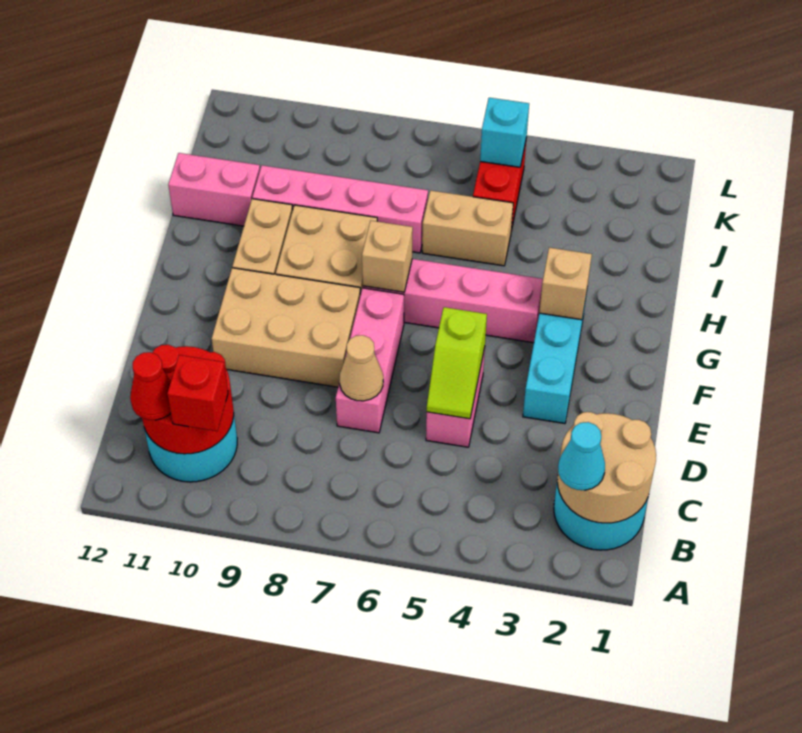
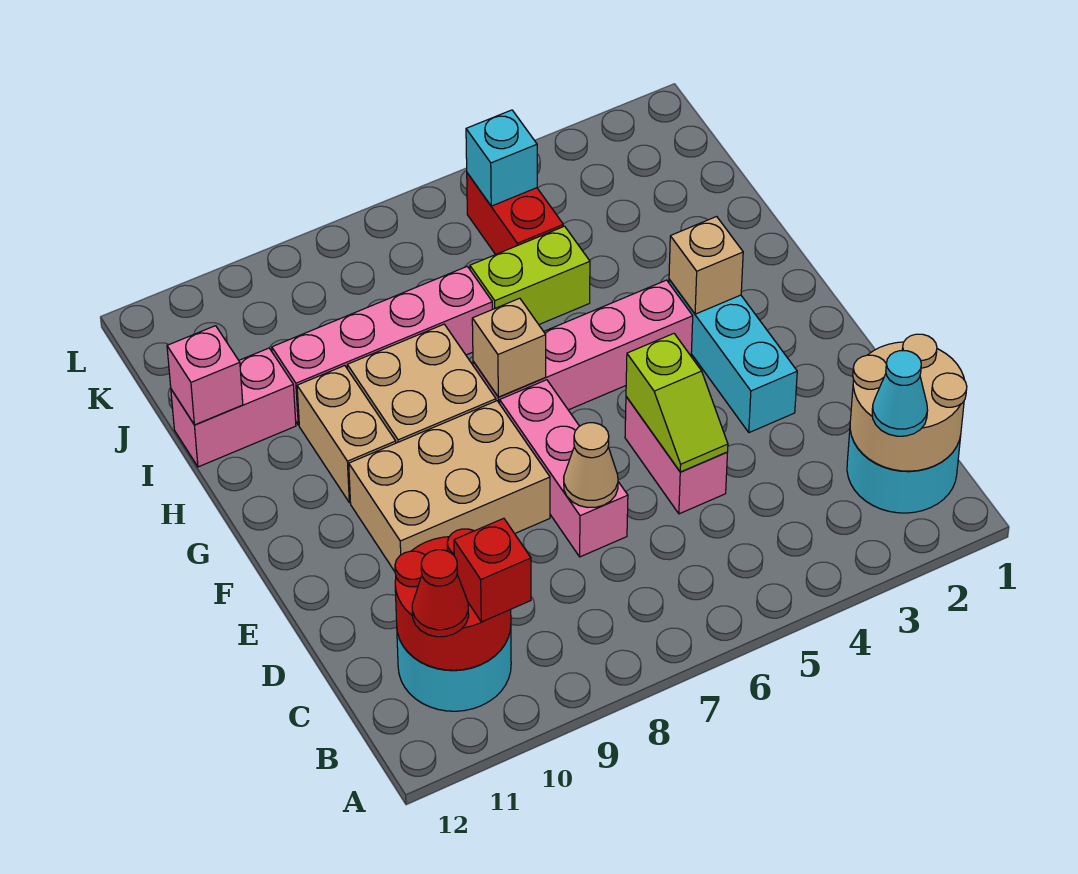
tan 1x2 brick [422,190,513,266] -> lime 1x2 brick [470,226,590,324]
none -> pink 1x1 brick [167,326,243,425]

